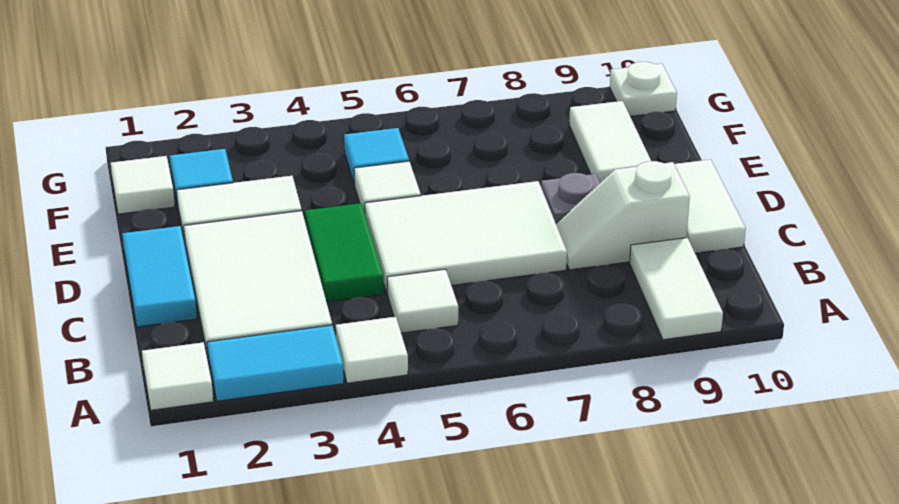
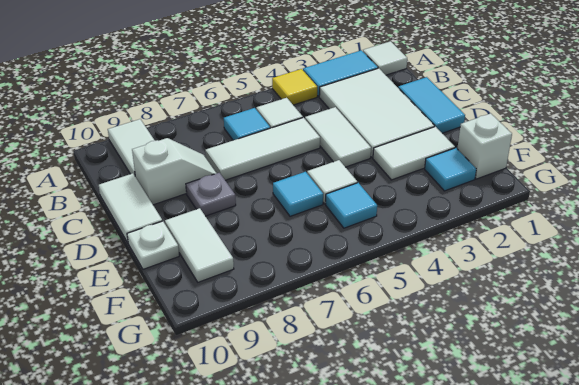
white 1x1 tile [336,317,408,383] -> yellow 1x1 tile [272,69,317,105]
none -> cyan 1x1 tile [224,108,270,140]
green 1x2 tile [305,203,384,302] -> white 1x2 tile [305,107,371,167]
white 2x3 tile [365,181,567,294] -> white 1x3 tile [205,118,320,180]
none -> cyan 1x1 tile [273,172,323,216]
white 1x1 tile [111,156,175,214] -> white 1x1 brick [457,113,512,179]
white 1x1 plate [610,62,677,116] -> white 1x1 plate moved to [127,221,179,269]

